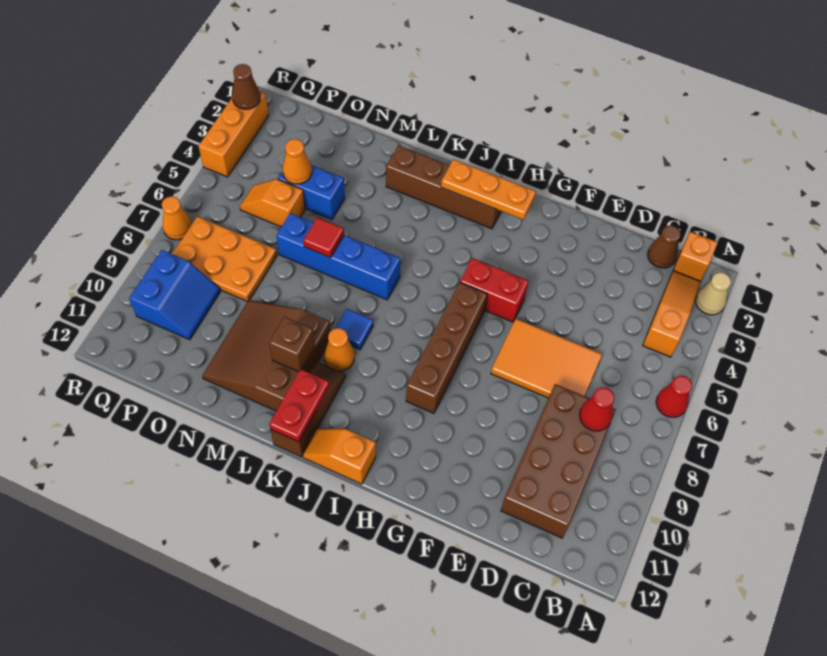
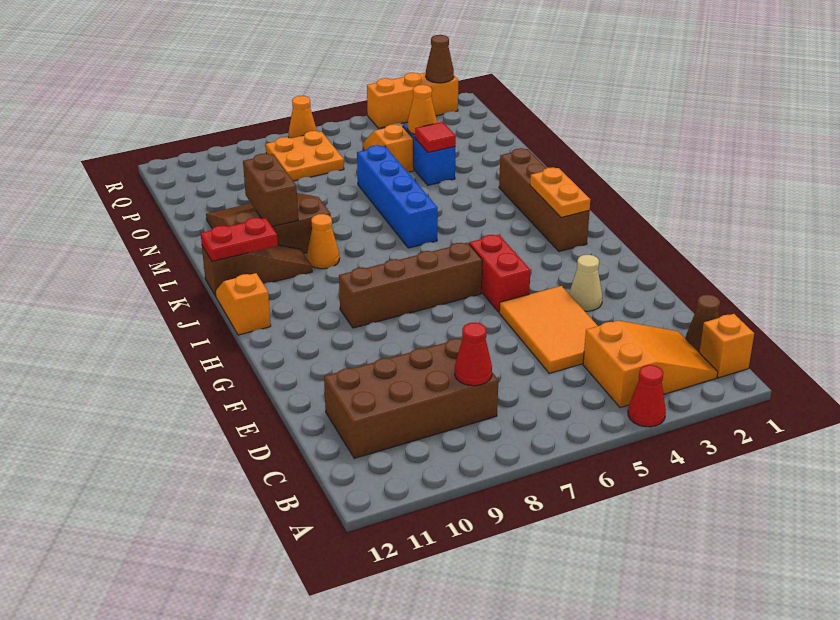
tan 1x1 cone [695,272,731,315] -> tan 1x1 cone moved to [569,255,602,311]
red 1x1 cone [656,375,692,417] -> red 1x1 cone moved to [628,365,666,427]
orange 1x3 slope [643,271,701,357] -> orange 2x3 slope [583,321,718,408]
orange 2x3 tile [491,319,602,398] -> orange 2x3 tile moved to [499,286,598,373]
orange 1x3 plate [441,159,536,220] -> orange 1x2 plate [530,167,590,218]
blue 1x1 tile [335,309,373,349] -> none
brown 1x1 brick [269,317,315,372] -> brown 1x2 brick [243,153,298,227]
red 1x1 tile [303,218,344,258] -> red 1x1 tile moved to [415,122,456,153]
orange 2x3 plate [172,216,277,302] -> orange 2x2 plate [266,131,344,181]
blue 2x2 slope [129,250,220,340] -> none

